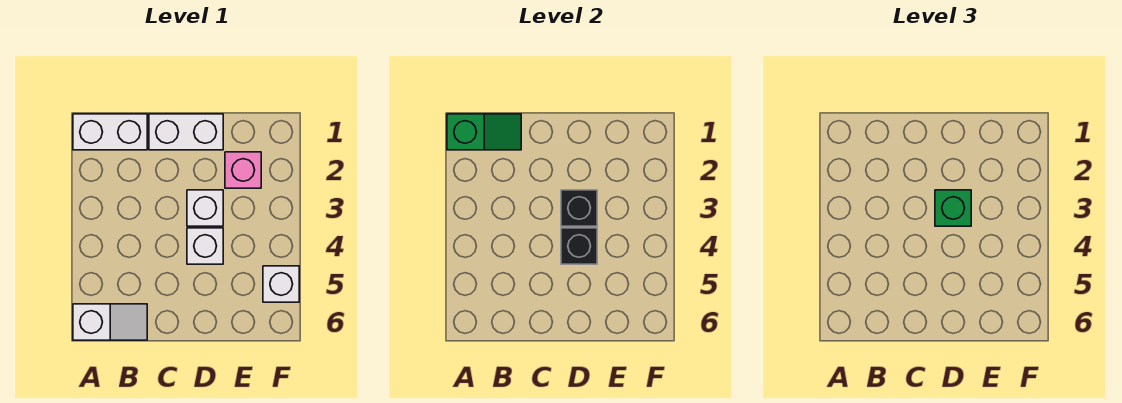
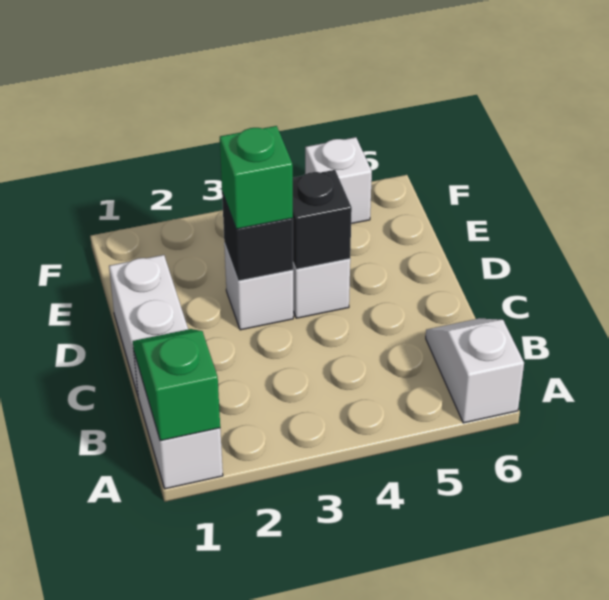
pink 1x1 brick [225,152,261,188] -> none

